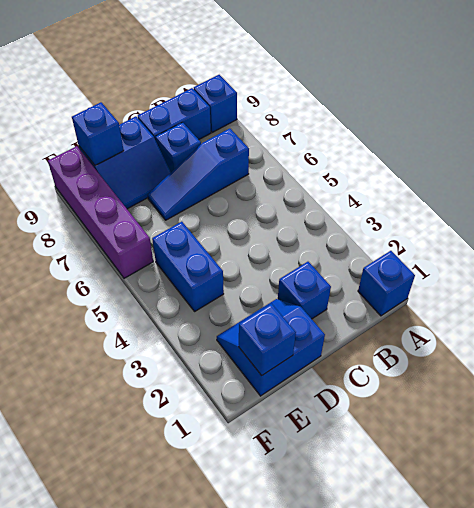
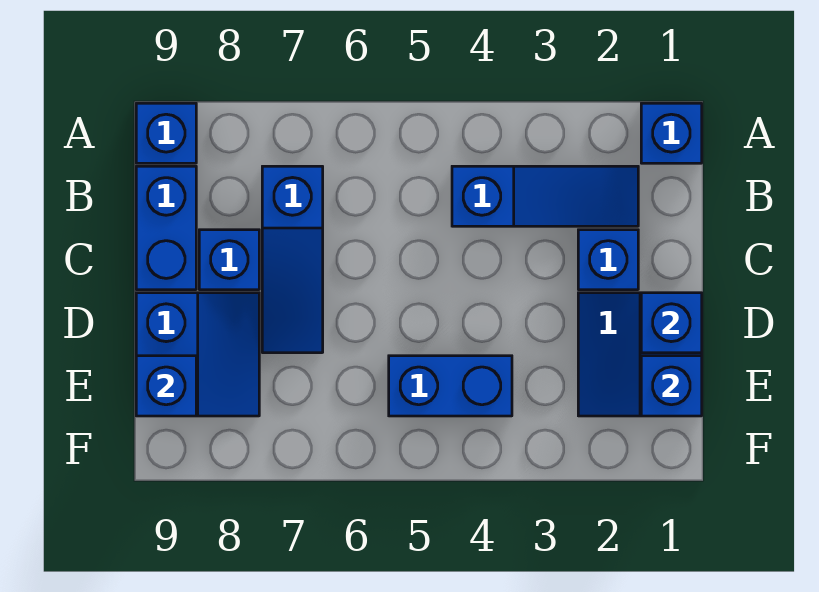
none -> blue 1x3 slope [452,166,638,226]
none -> blue 1x1 brick [641,293,702,353]
purple 1x4 brick [48,146,153,278] -> none

